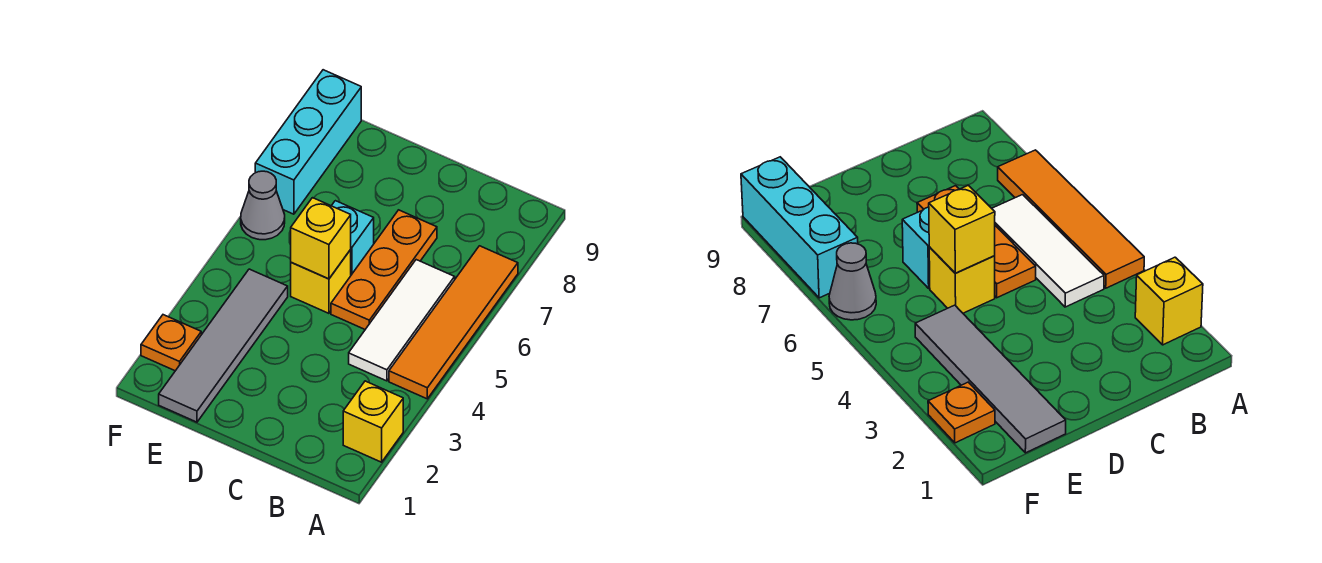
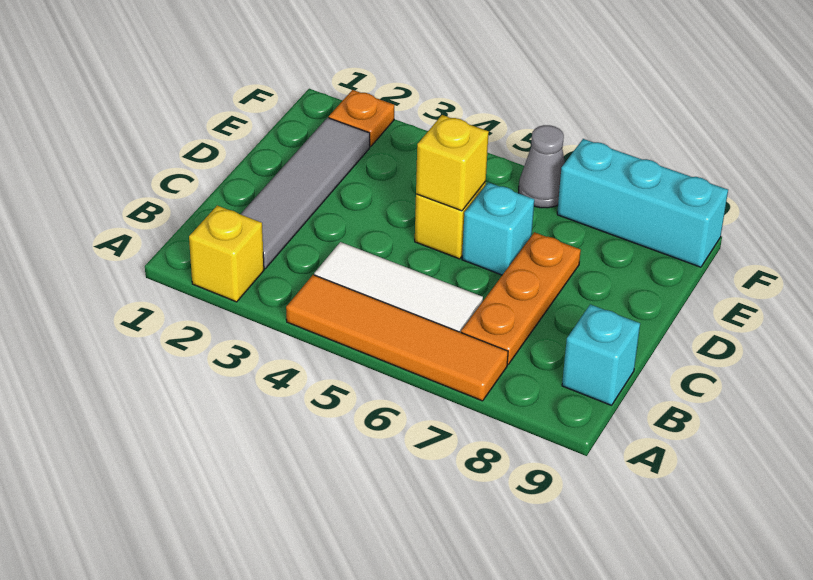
none -> cyan 1x1 brick [562,304,640,405]
orange 1x3 plate [331,210,437,329] -> orange 1x3 plate turned to [461,232,581,365]
grey 1x4 tile [159,269,288,422] -> grey 1x4 tile turned to [241,118,370,269]

